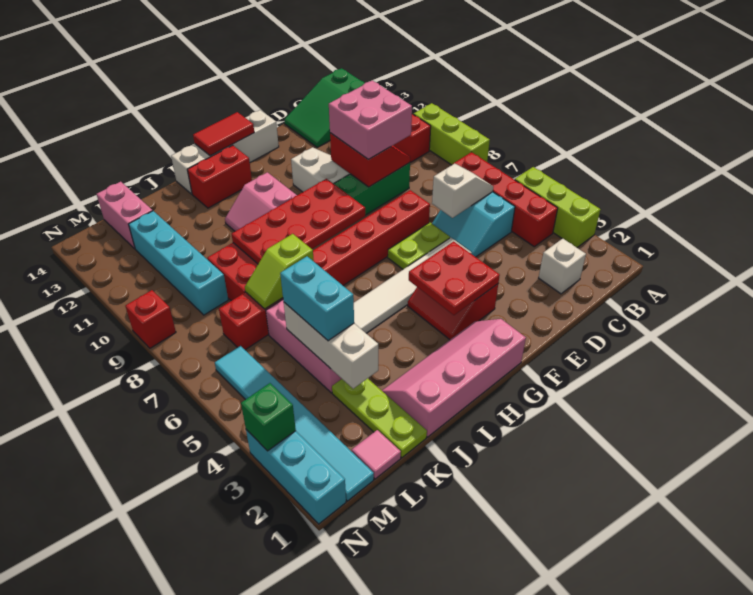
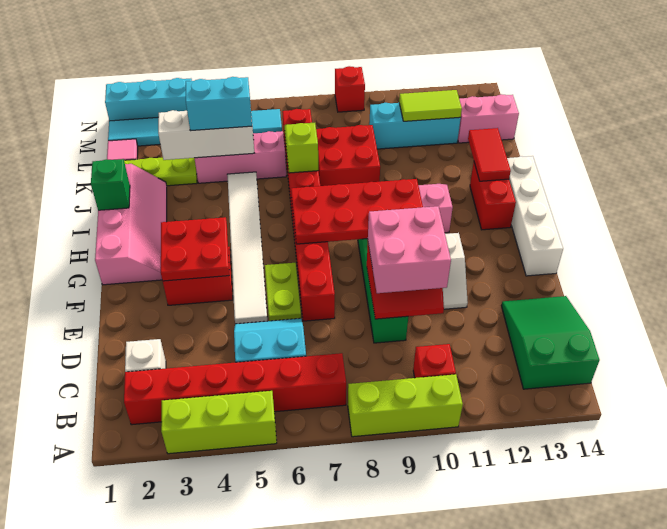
red 1x4 brick [453,152,558,247] -> red 1x6 brick [124,353,346,425]
white 1x2 slope [432,163,493,218] -> none
red 2x4 plate [232,179,365,264] -> red 2x4 plate turned to [291,179,423,244]
red 1x2 tile [193,112,254,156] -> red 1x2 tile moved to [468,128,511,181]
cyan 1x4 brick [129,211,228,315] -> cyan 1x3 brick [369,103,461,149]
none -> lime 1x2 tile [399,90,462,121]
green 1x1 brick [241,383,296,451] -> green 1x1 brick moved to [91,159,130,210]

